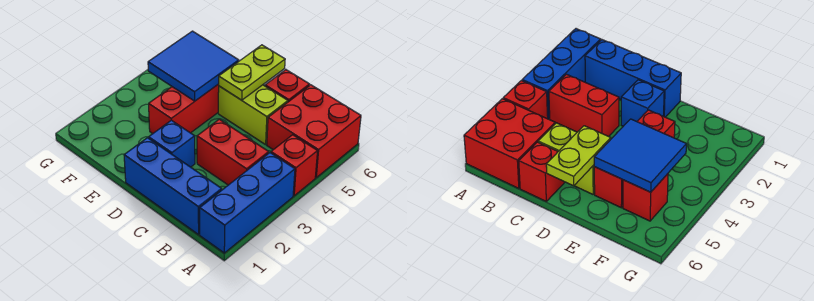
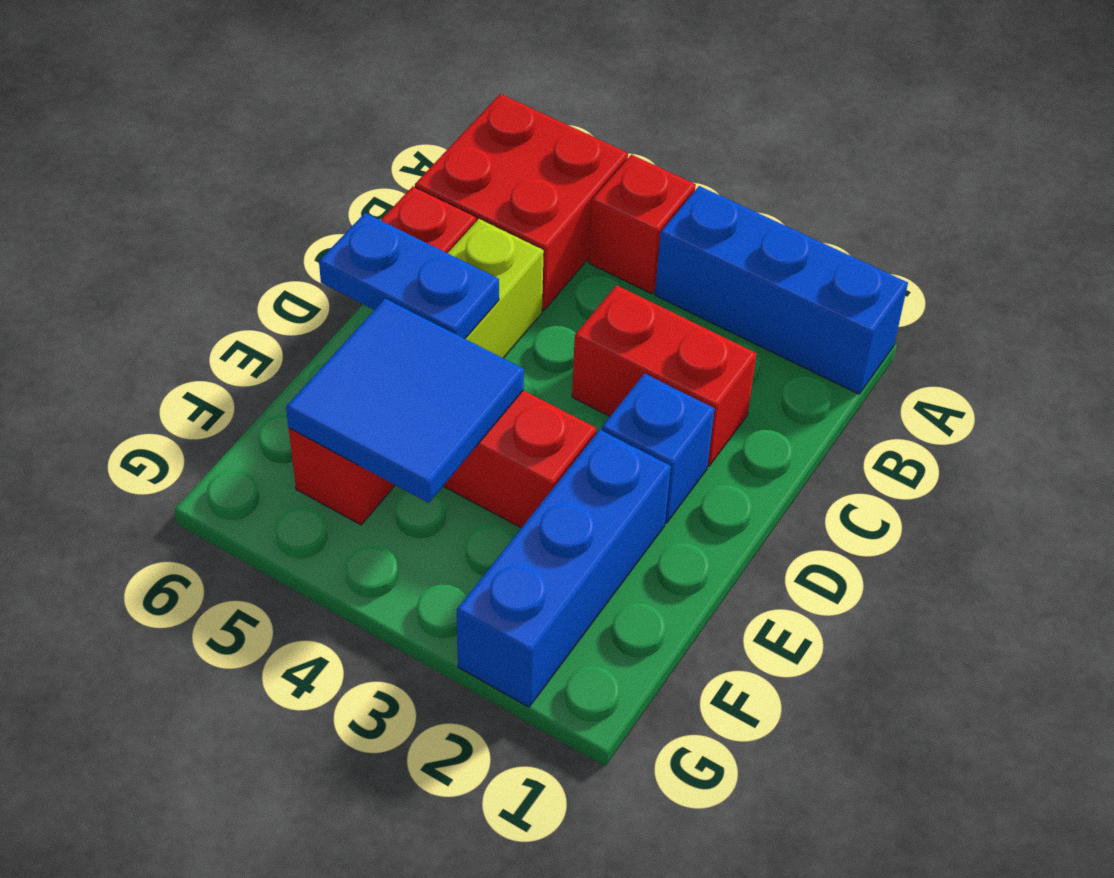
blue 1x3 brick [124,138,222,235] -> blue 1x3 brick moved to [457,430,671,707]
red 1x2 brick [197,119,269,185] -> red 1x2 brick turned to [572,285,756,467]
lime 1x2 plate [219,45,285,100] -> blue 1x2 plate [319,213,499,339]

